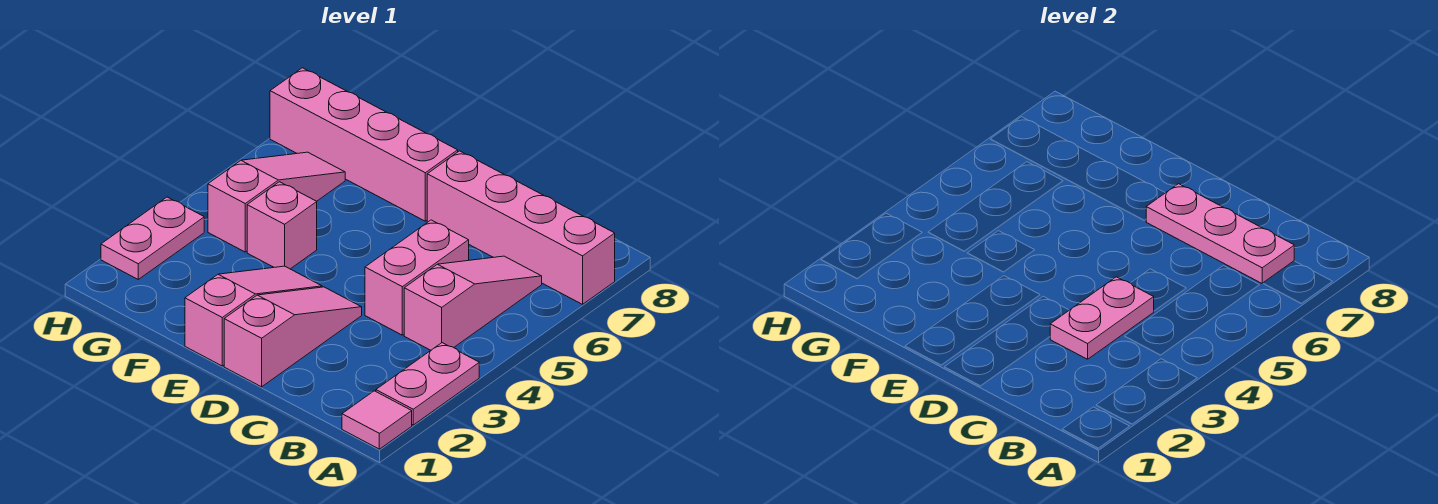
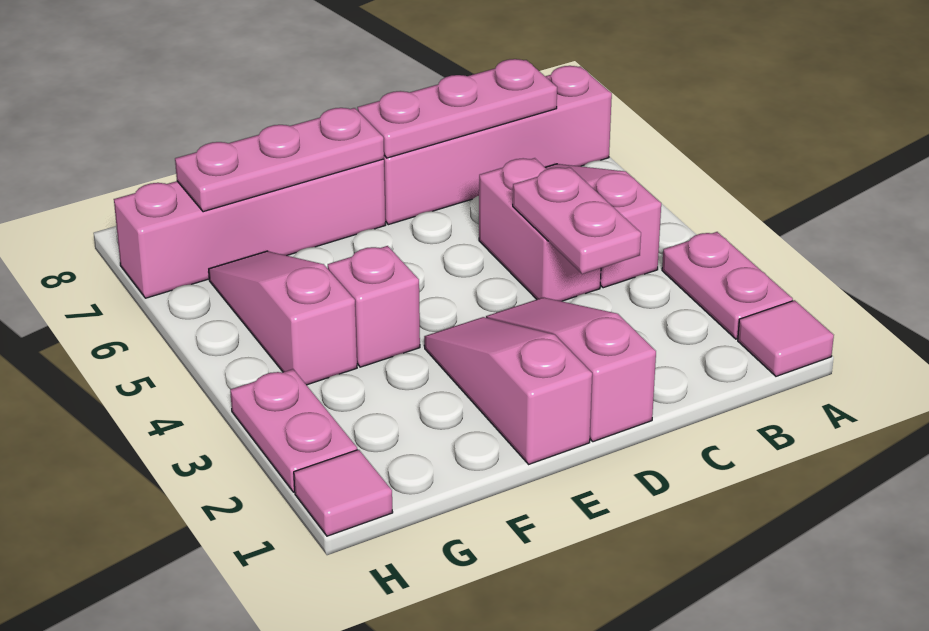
none -> pink 1x3 plate [175,108,384,212]
none -> pink 1x1 tile [294,450,393,536]

